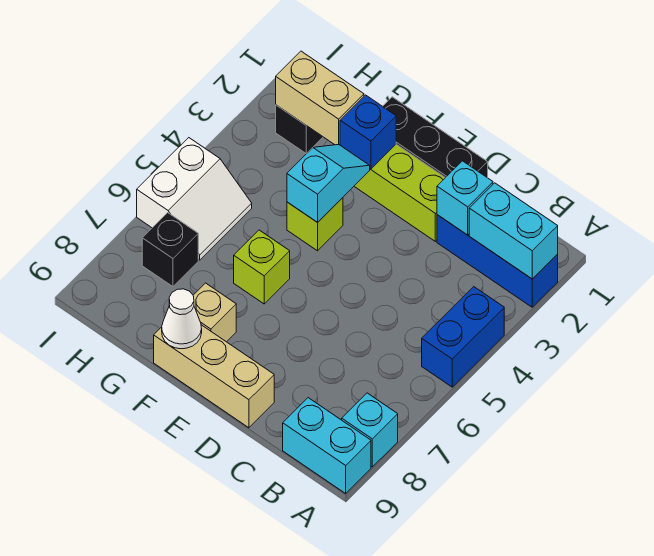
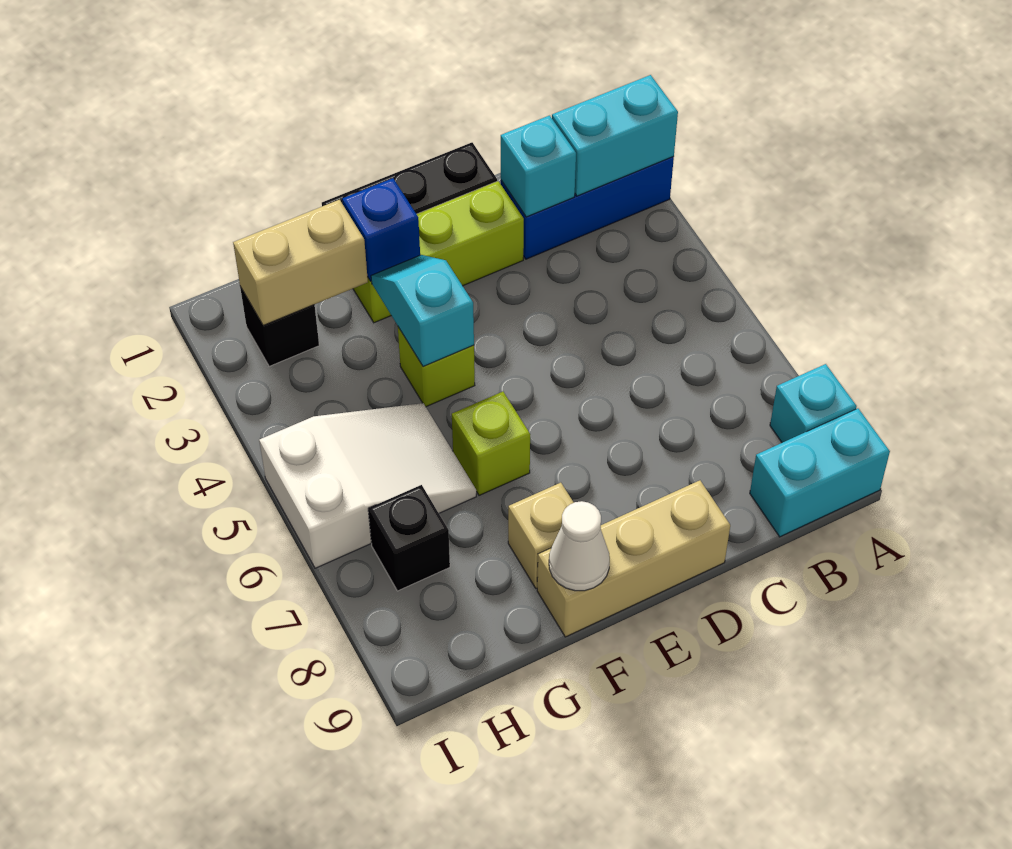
blue 1x2 brick [422,287,504,387] -> none
white 2x2 slope [137,138,252,260] -> white 2x3 slope [259,403,476,568]

